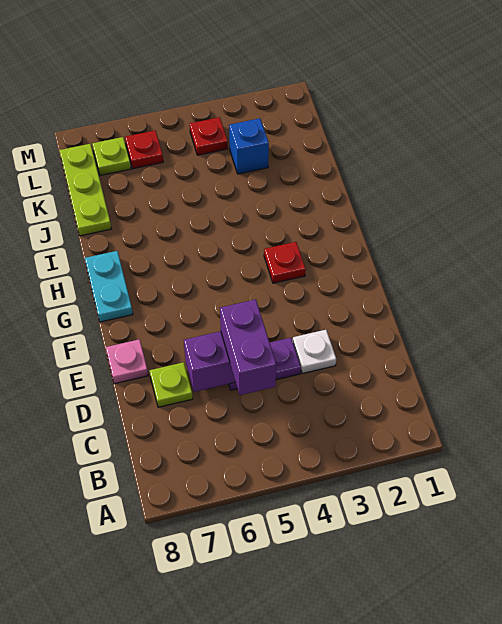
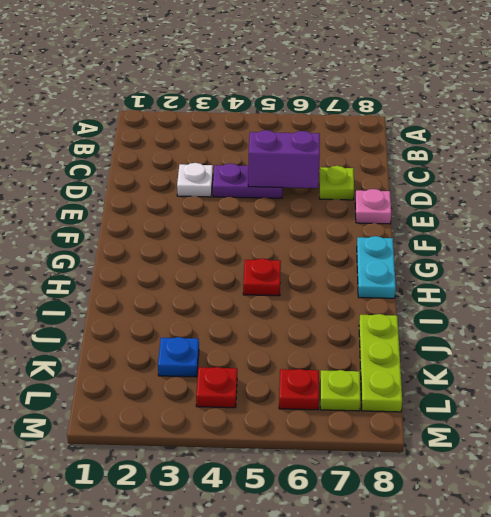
purple 1x2 brick [220,300,276,395] -> none
red 1x1 plate [264,242,306,283] -> red 1x1 plate moved to [243,259,281,296]
blue 1x1 brick [229,118,269,174] -> blue 1x1 plate [158,337,199,377]

